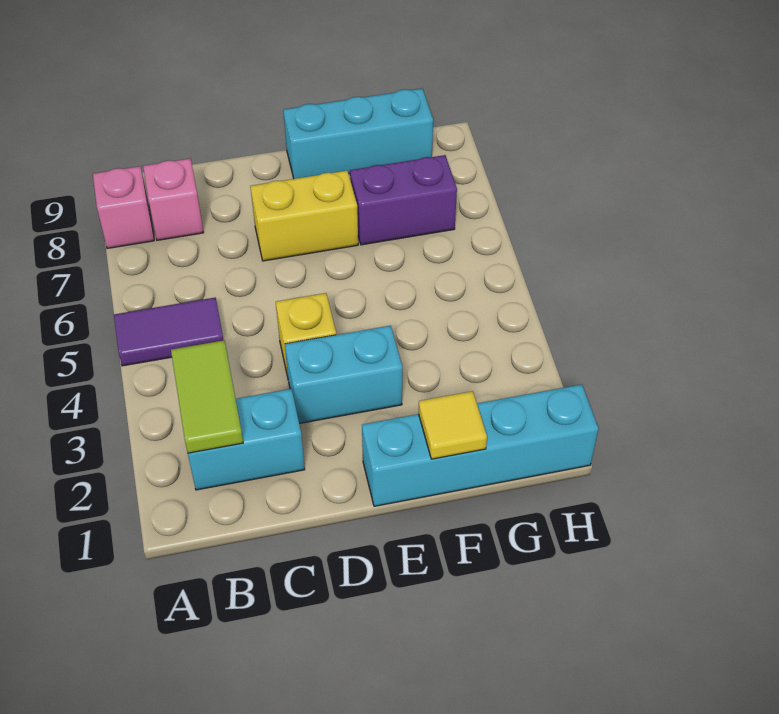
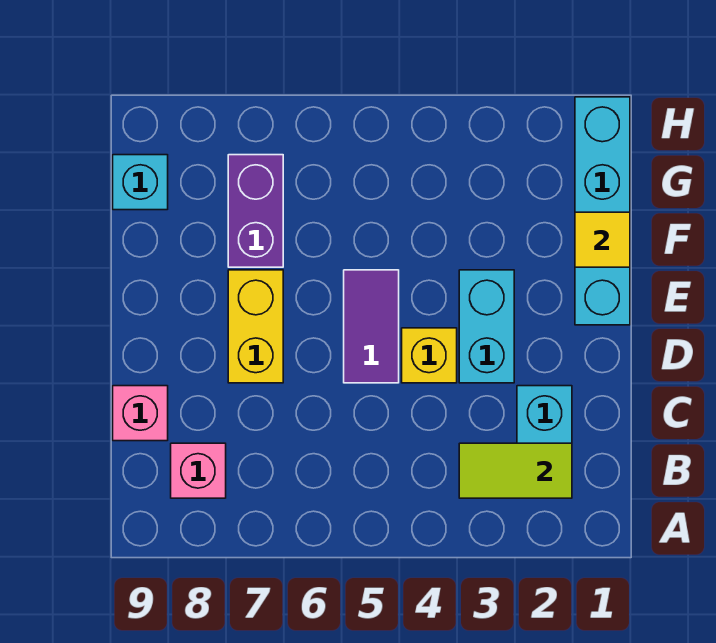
purple 1x2 tile [114,297,223,366] -> purple 1x2 tile moved to [344,270,399,383]
pink 1x1 brick [93,166,154,248] -> pink 1x1 brick moved to [113,386,168,441]
cyan 1x3 brick [283,89,433,179] -> cyan 1x1 brick [113,155,168,210]

